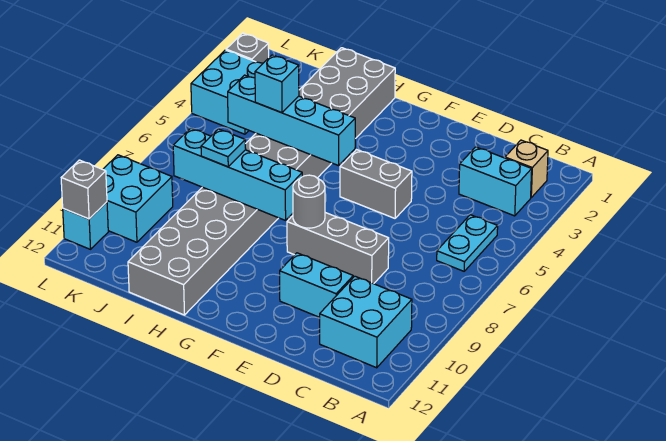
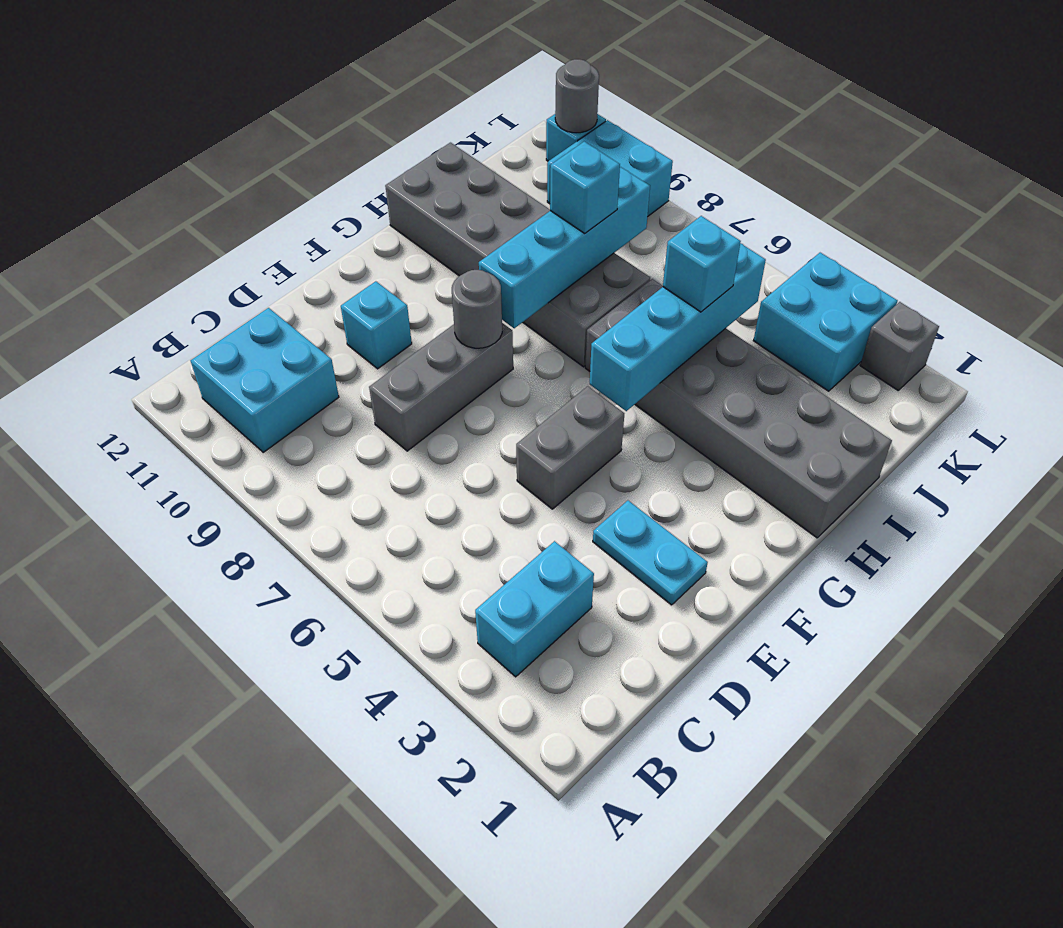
tan 1x1 brick [505,140,548,197] -> none
cyan 1x2 plate [437,215,498,271] -> cyan 1x2 plate moved to [593,501,708,605]
cyan 1x2 brick [280,253,353,317] -> cyan 1x1 brick [341,281,412,369]
cyan 1x1 plate [201,129,246,167] -> cyan 1x1 brick [550,142,620,233]
grey 1x1 brick [61,160,107,219] -> grey 1x1 round brick [555,59,599,133]

